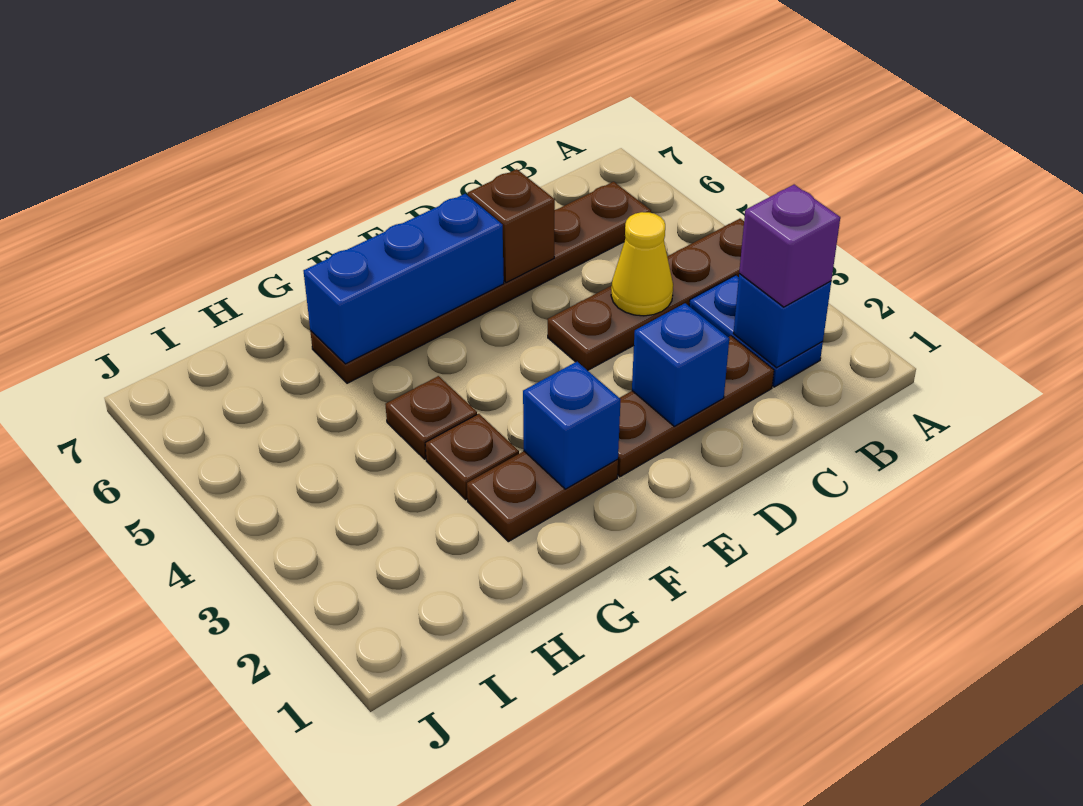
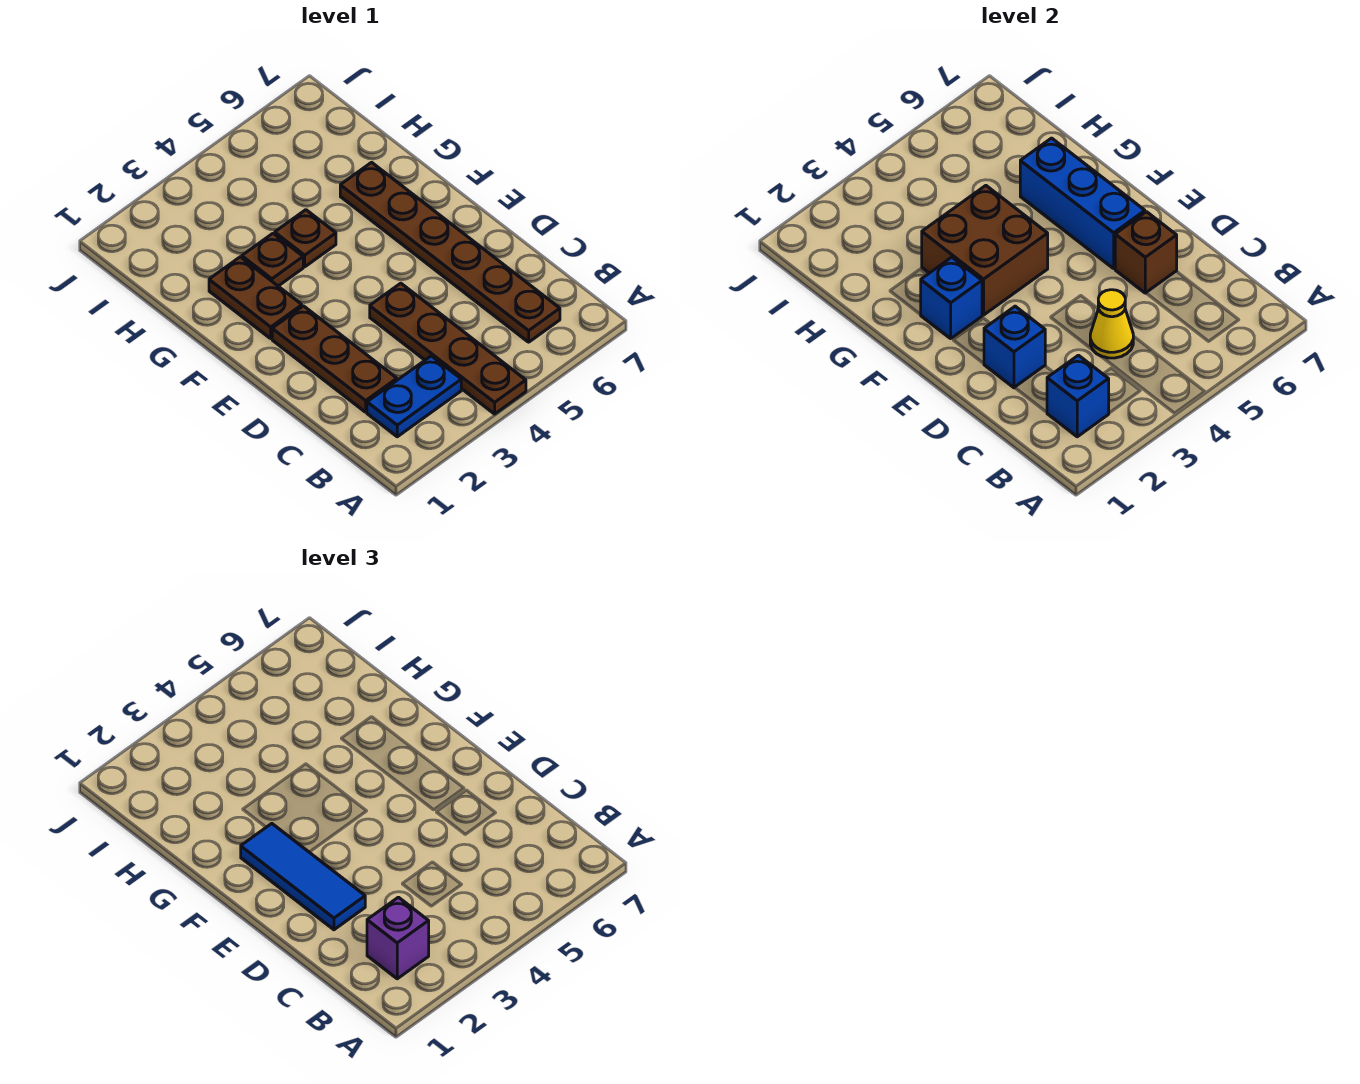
none -> blue 1x3 tile [241,824,365,930]
none -> brown 2x2 brick [922,186,1048,315]

